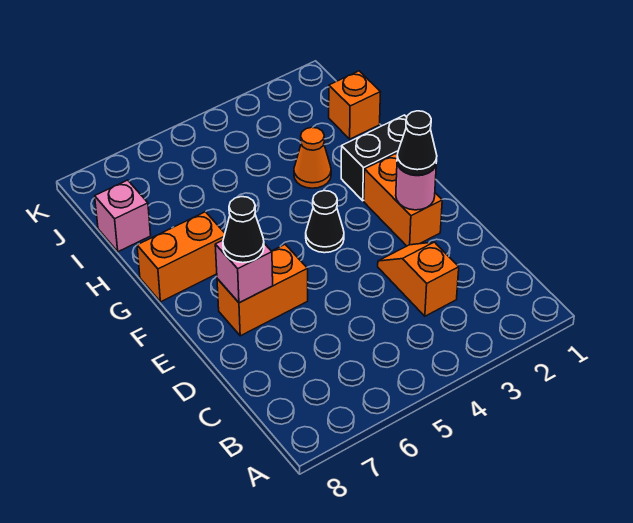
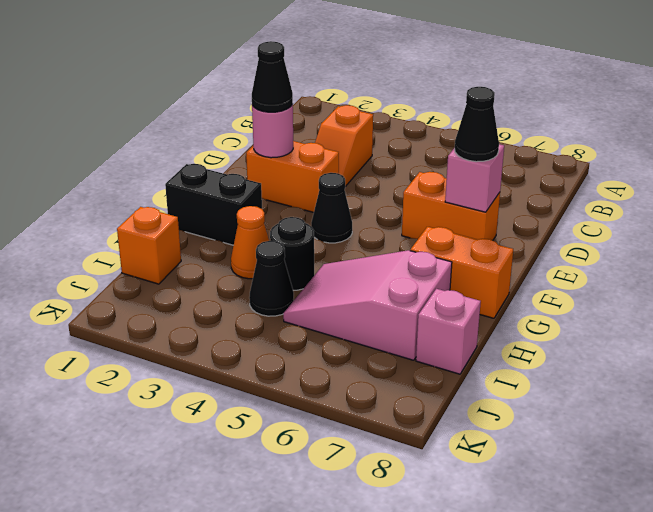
orange 1x2 brick [364,154,442,246] -> orange 1x2 brick turned to [246,141,339,212]
none -> black 1x1 round brick [270,217,314,290]
none -> pink 2x3 slope [283,250,452,360]
none -> black 1x1 cone [249,241,294,316]

